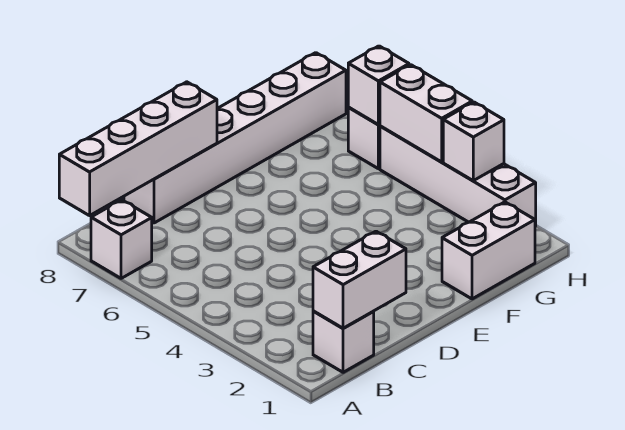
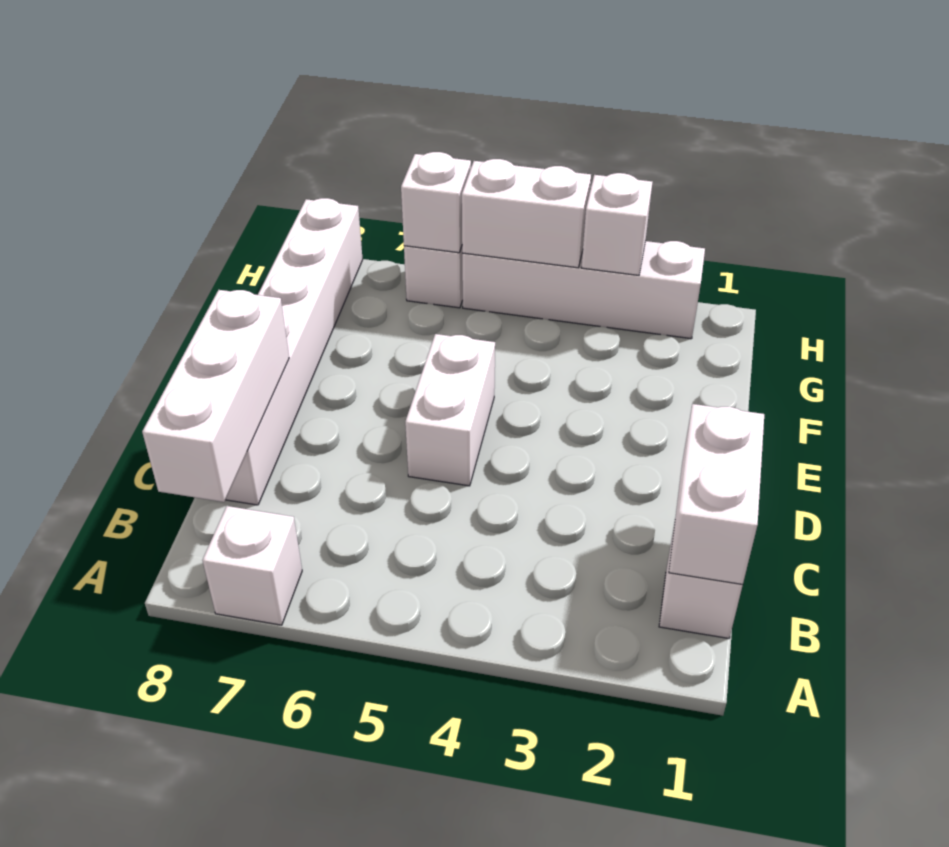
white 1x4 brick [59,82,217,216] -> white 1x3 brick [142,290,289,502]
white 1x2 brick [442,202,535,299] -> white 1x2 brick moved to [405,334,495,486]

